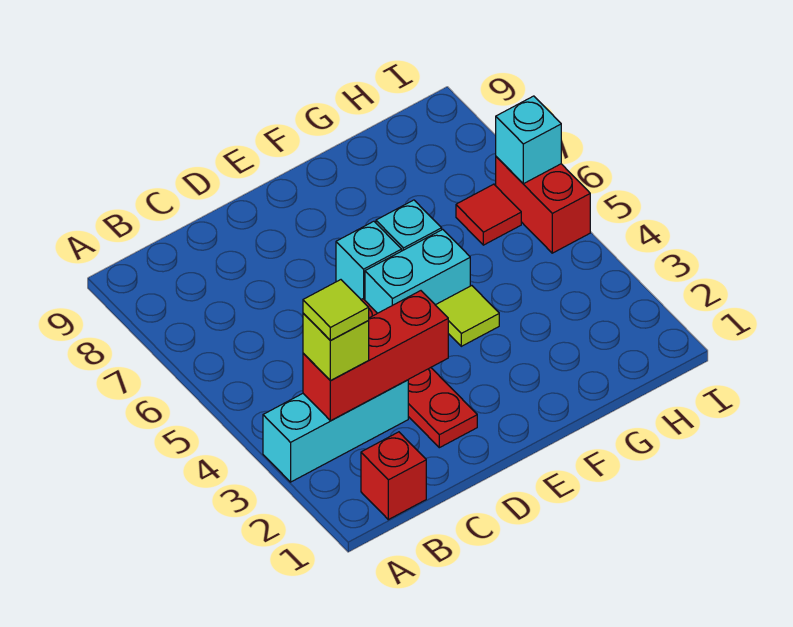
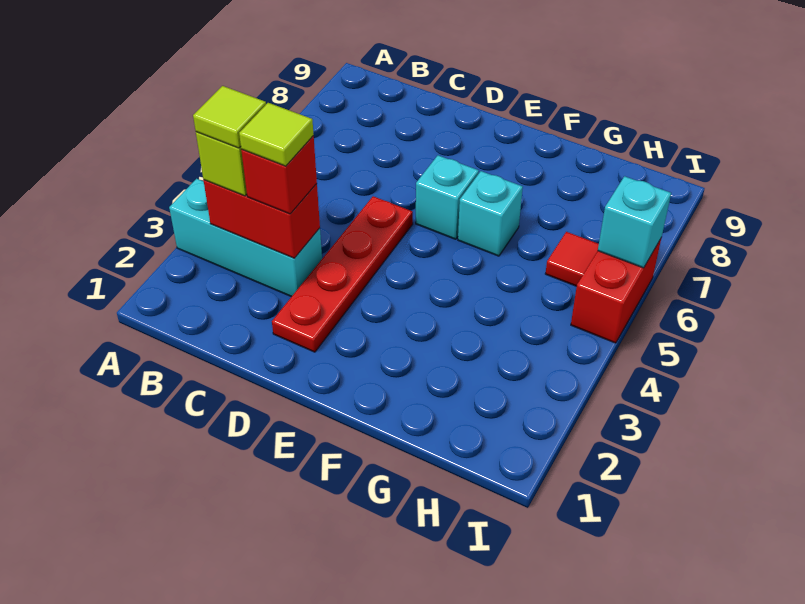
red 1x1 brick [361,432,426,520] -> red 1x1 brick moved to [241,136,317,214]
red 1x3 brick [303,291,448,421] -> red 1x2 brick [203,180,320,258]
cyan 1x2 brick [365,229,470,313] -> none
lime 1x1 tile [436,286,499,346] -> lime 1x1 tile moved to [239,103,314,166]

